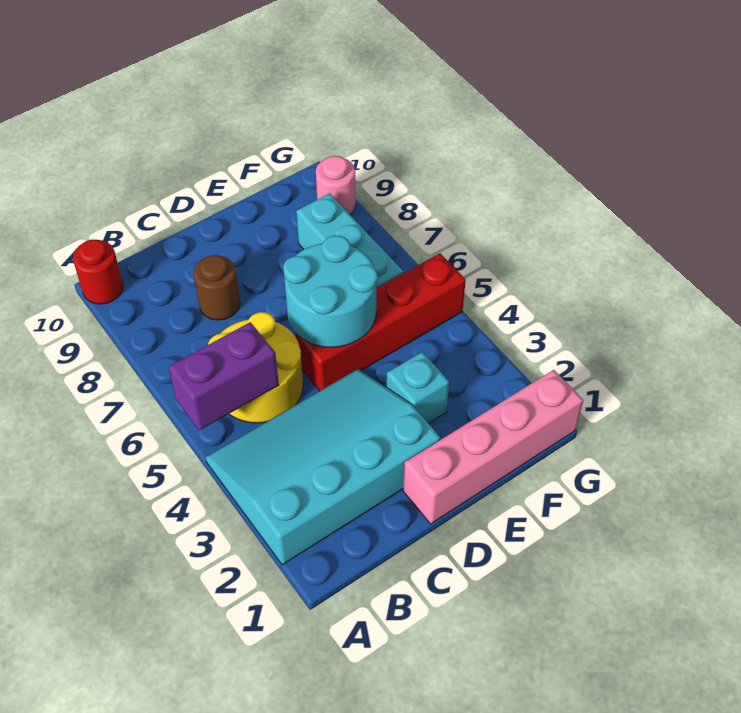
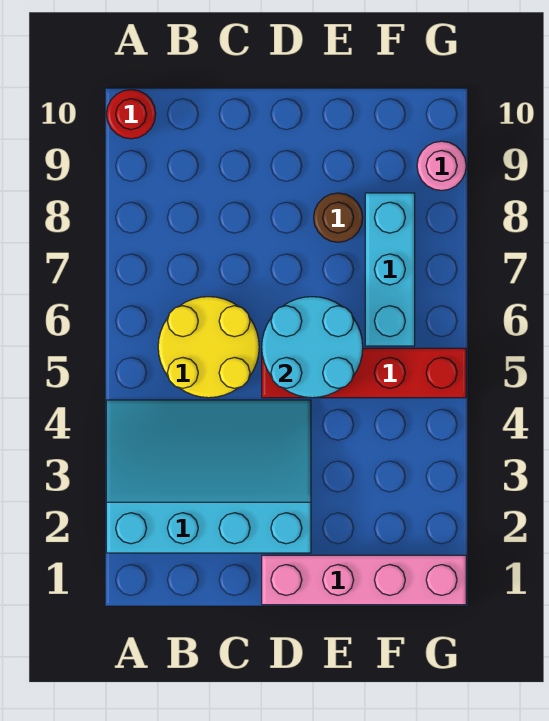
purple 1x2 brick [168,322,279,431] -> none
brown 1x1 round brick [194,255,240,320] -> brown 1x1 round brick moved to [314,193,363,242]
cyan 1x1 brick [386,352,449,423] -> none

